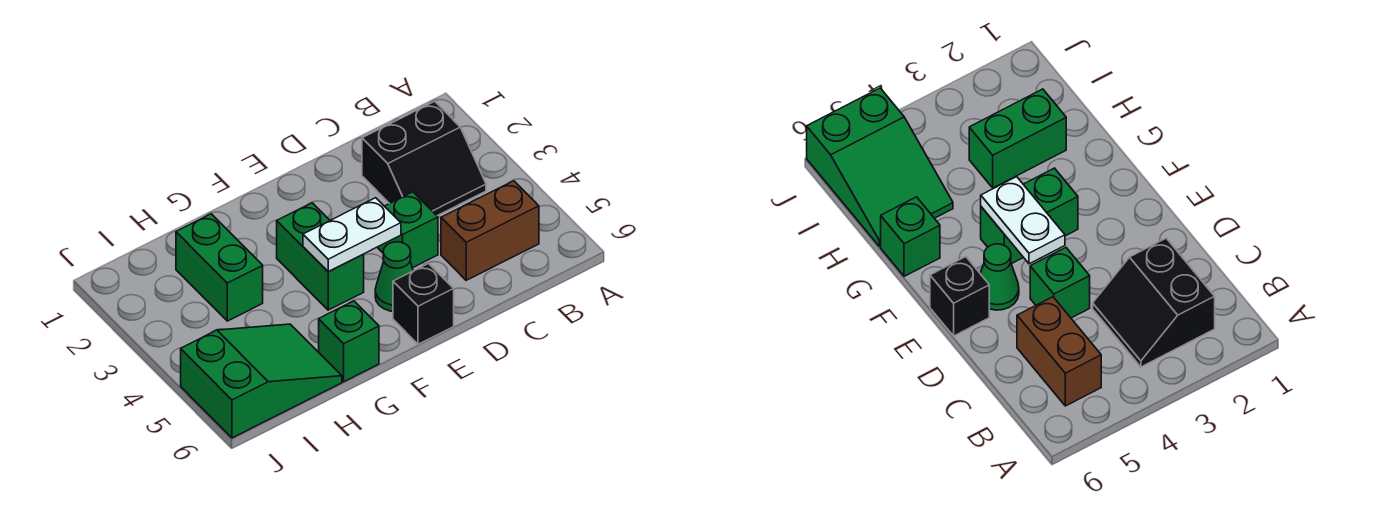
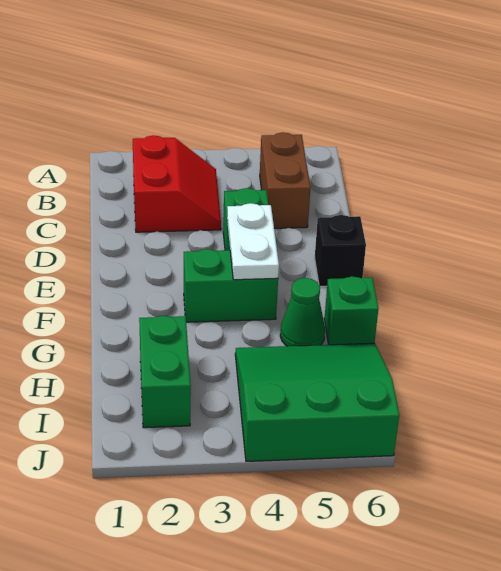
black 2x2 slope [362,101,486,216] -> red 2x2 slope [133,135,221,232]
green 1x1 cone [375,242,413,311] -> green 1x1 cone moved to [280,278,325,346]
green 1x2 brick [176,214,263,321] -> green 1x2 brick turned to [139,316,191,428]
green 2x3 slope [181,324,342,438] -> green 3x3 slope [235,343,399,461]

